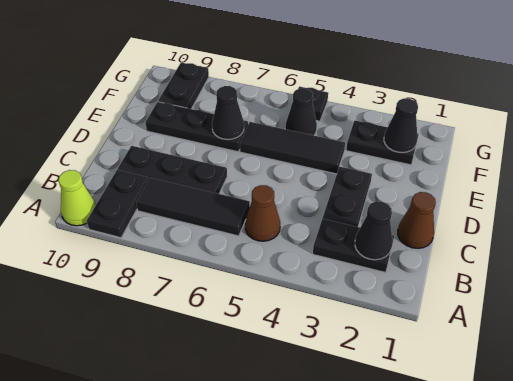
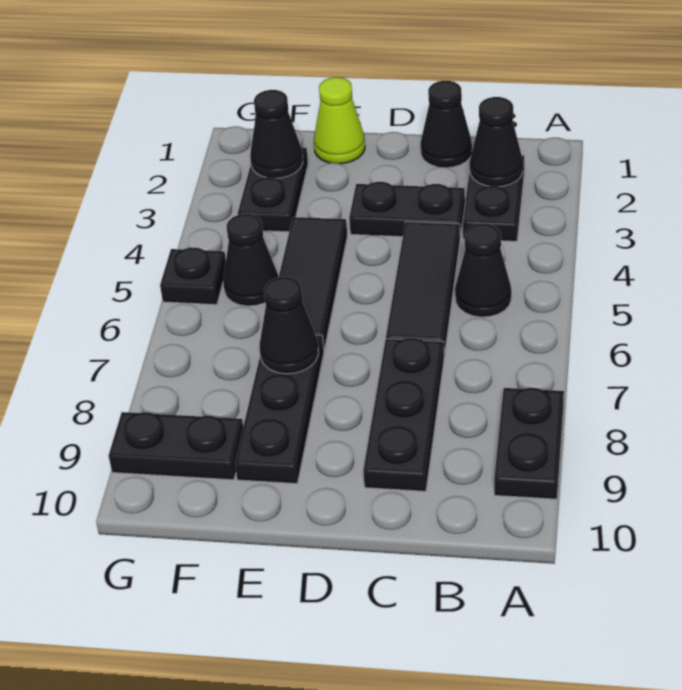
black 1x2 plate [87,170,148,238] -> black 1x2 plate turned to [494,388,564,499]
lime 1x1 cone [58,170,96,226] -> lime 1x1 cone moved to [314,77,365,164]
brown 1x1 cone [245,185,280,241] -> black 1x1 cone [455,224,511,317]
black 1x3 tile [136,178,250,236] -> black 1x3 tile moved to [386,222,460,356]
brown 1x1 cone [398,192,436,248] -> black 1x1 cone [421,81,472,168]

